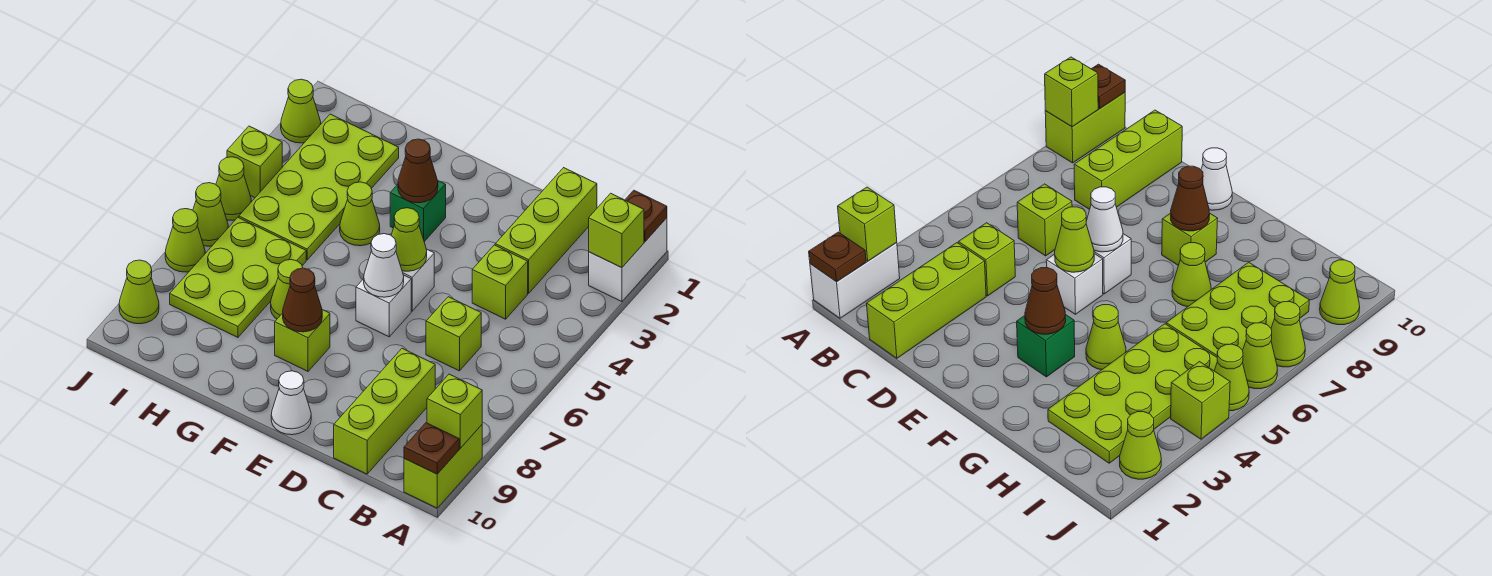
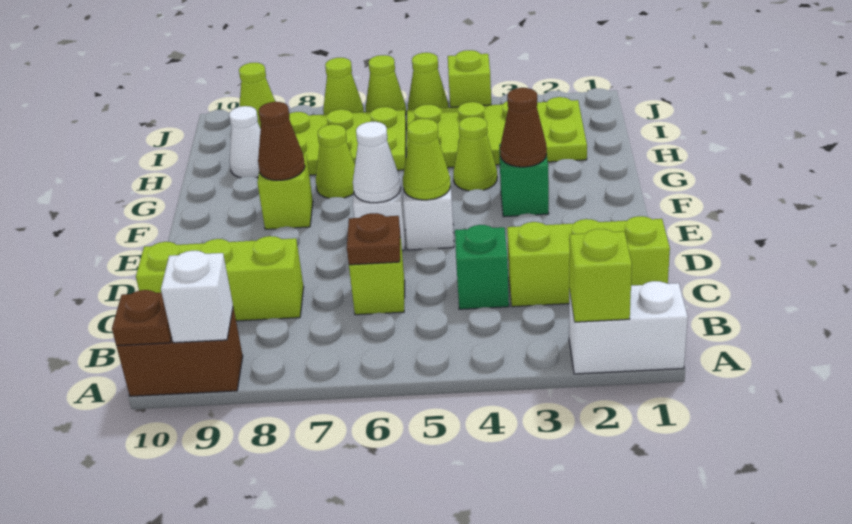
brown 1x1 plate [625,190,667,242] -> brown 1x1 plate moved to [347,213,400,265]
lime 1x2 brick [404,425,482,508] -> brown 1x2 brick [117,308,243,396]
lime 1x1 brick [427,374,482,448] -> white 1x1 brick [161,251,233,343]
lime 1x1 brick [472,245,528,319] -> green 1x1 brick [455,225,509,309]
white 1x1 cone [271,371,311,435] -> white 1x1 cone moved to [229,106,261,178]
lime 1x1 cone [281,79,321,143] -> none

